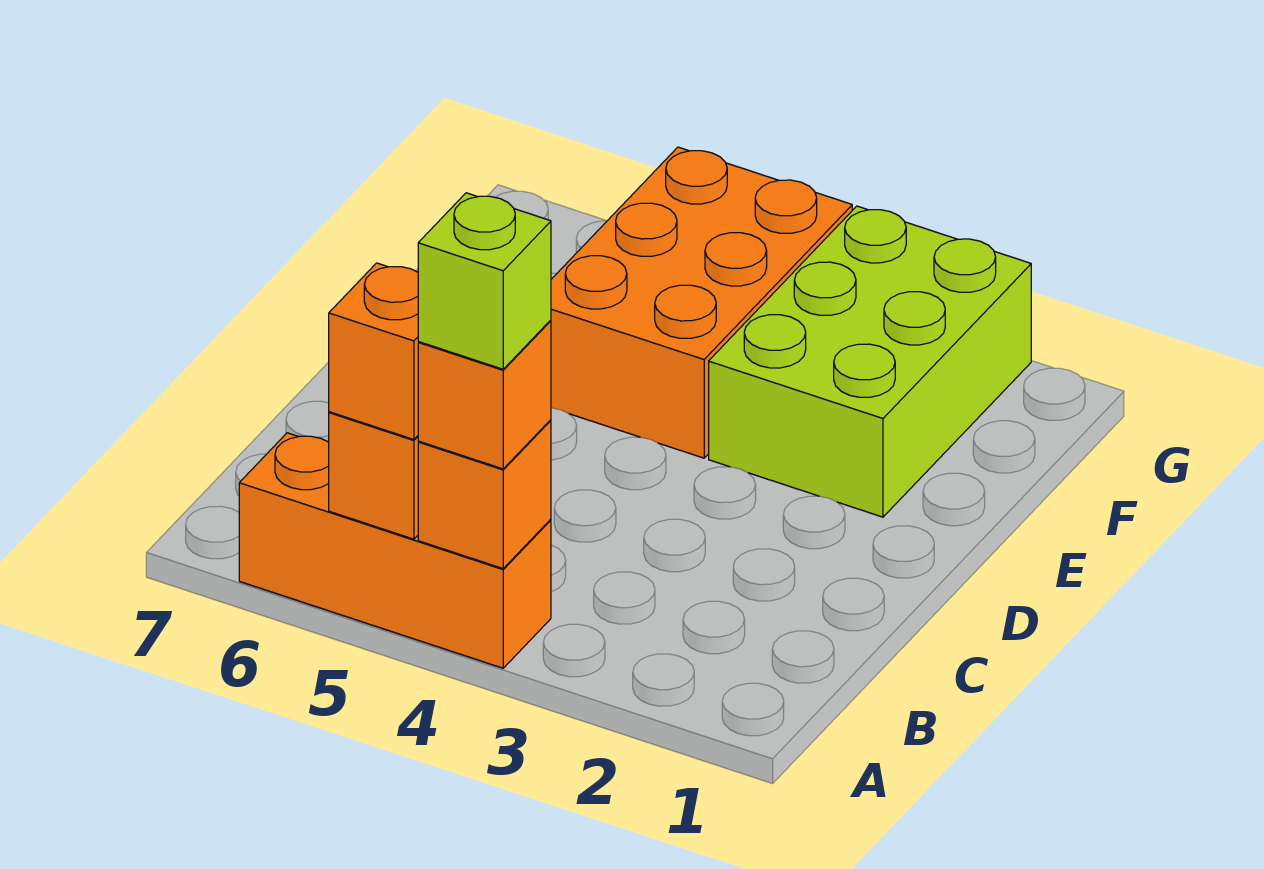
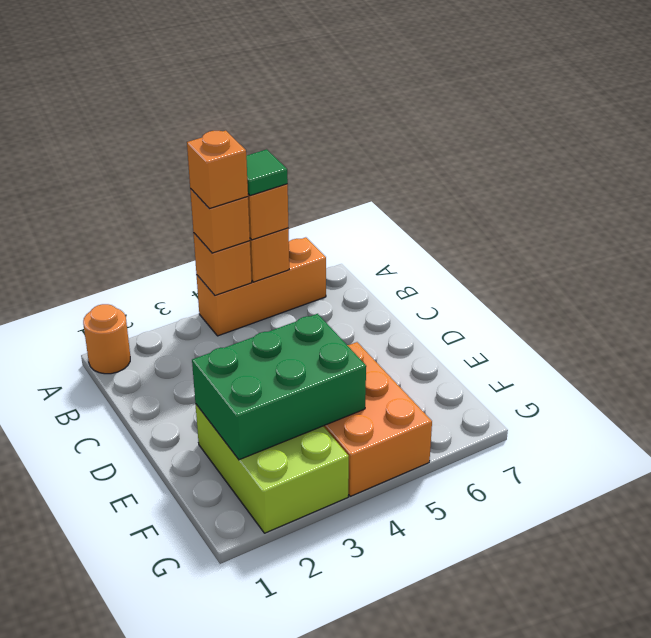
none -> orange 1x1 round brick [83,304,130,374]
lime 1x1 brick [418,193,551,369] -> orange 1x1 brick [187,131,248,209]
none -> green 1x1 tile [246,149,288,196]
none -> green 2x3 brick [192,314,366,460]

